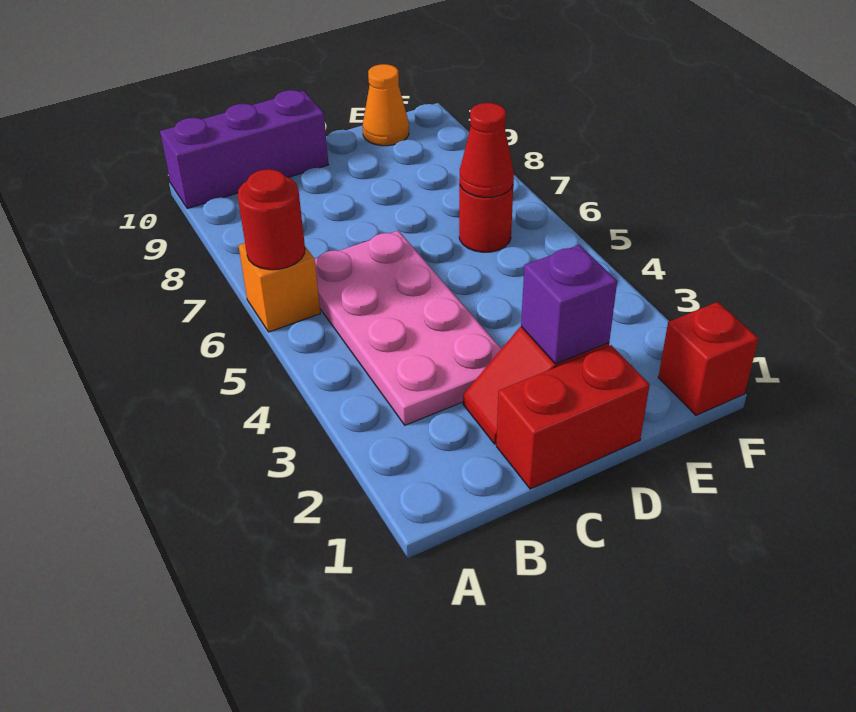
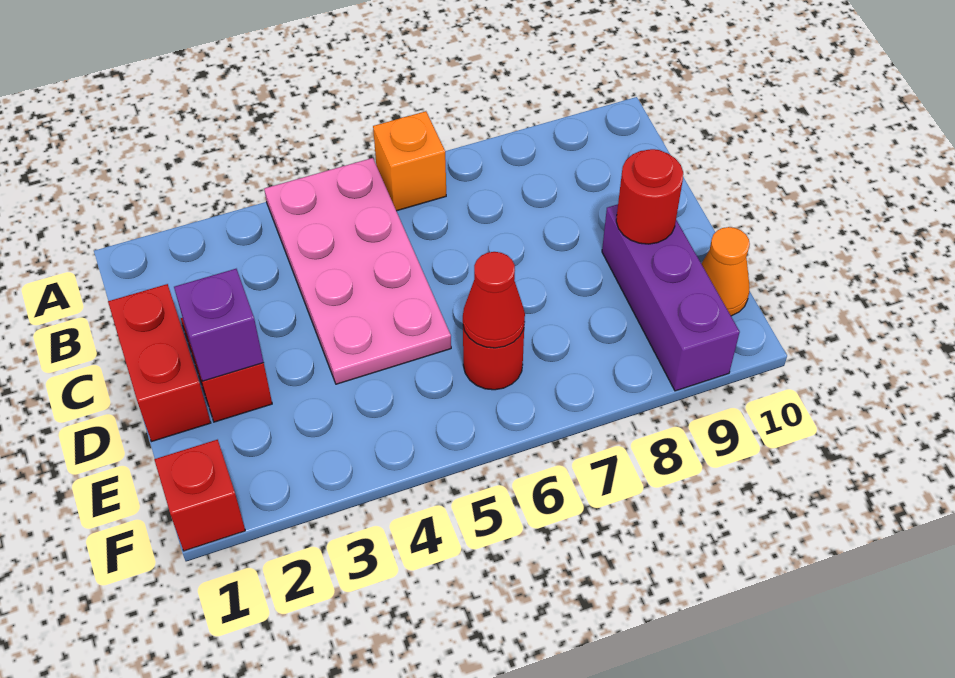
red 1x1 round brick [238,169,305,270] -> red 1x1 round brick moved to [616,149,683,244]
purple 1x3 brick [160,90,329,209] -> purple 1x3 brick moved to [602,204,740,391]
pink 2x4 plate [315,231,501,425] -> pink 2x4 plate turned to [264,158,451,384]

